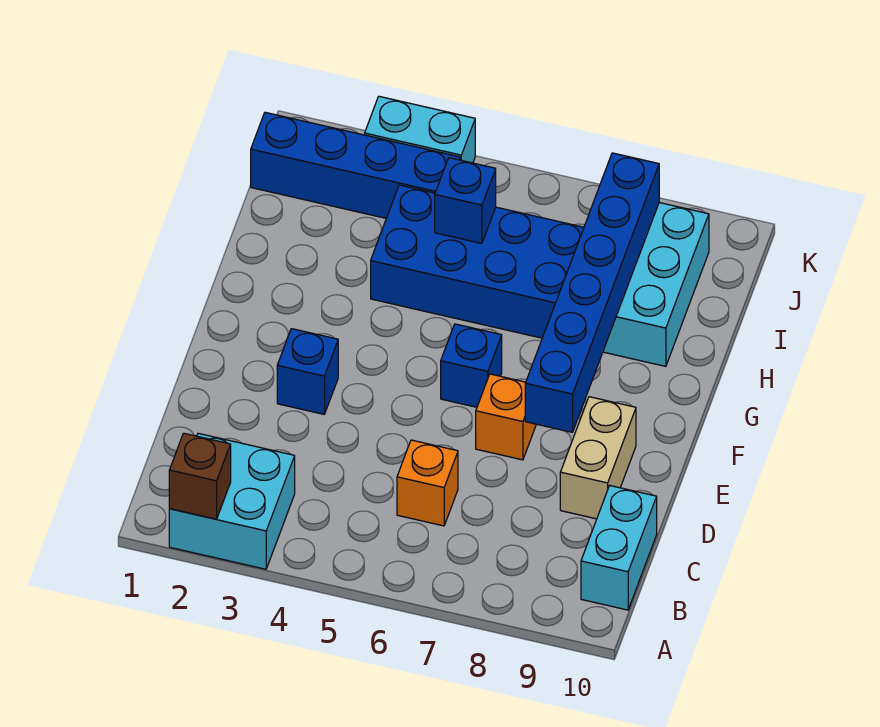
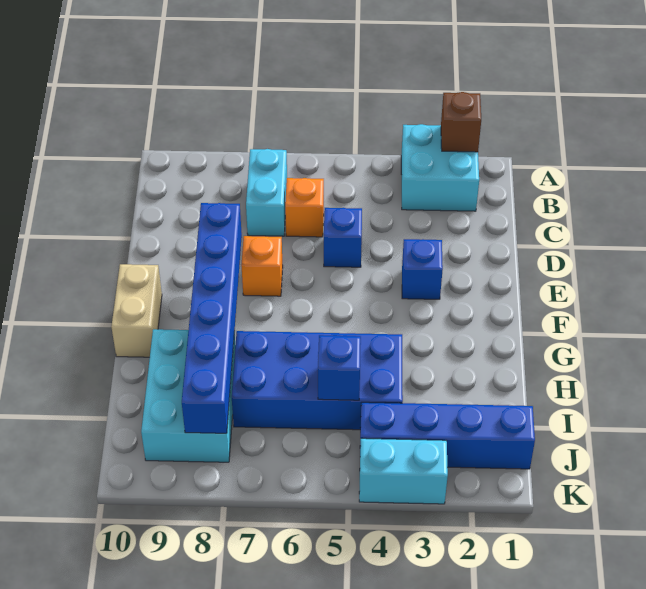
cyan 1x2 brick [581,486,657,610] -> cyan 1x2 brick moved to [246,149,287,236]
tan 1x2 brick [560,397,636,519] -> tan 1x2 brick moved to [111,264,162,357]
blue 1x1 brick [441,324,502,407] -> blue 1x1 brick moved to [324,208,362,267]

